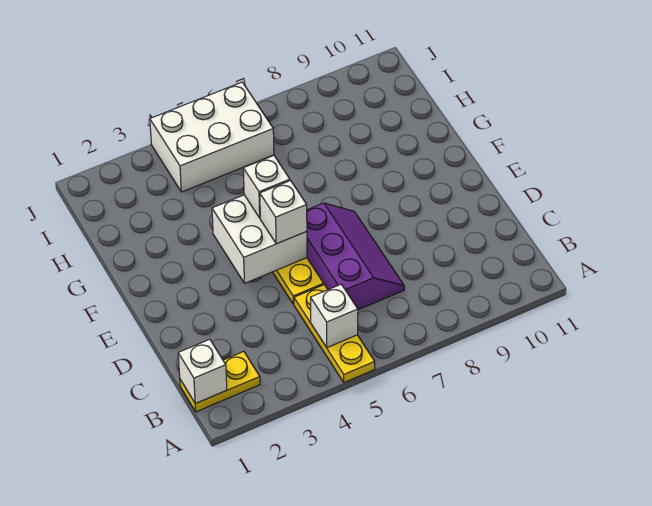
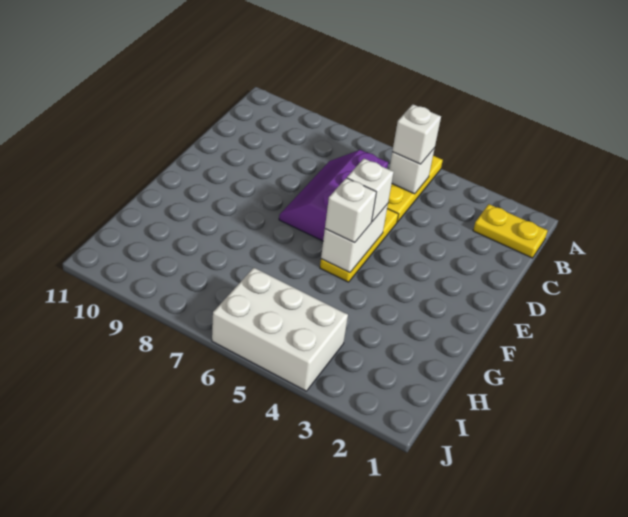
white 1x1 brick [178,339,227,404] -> white 1x1 brick moved to [392,104,441,164]
white 2x2 brick [212,195,307,283] -> white 1x2 brick [321,204,388,273]

